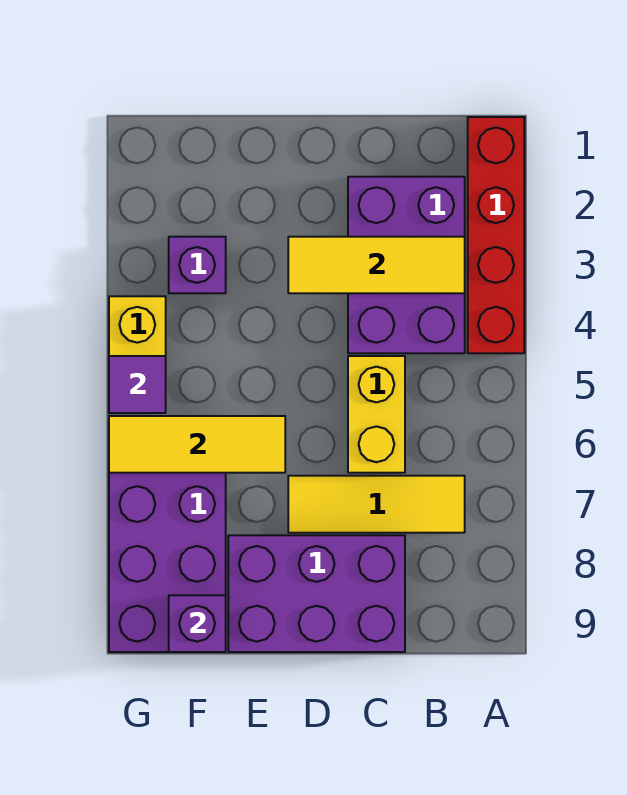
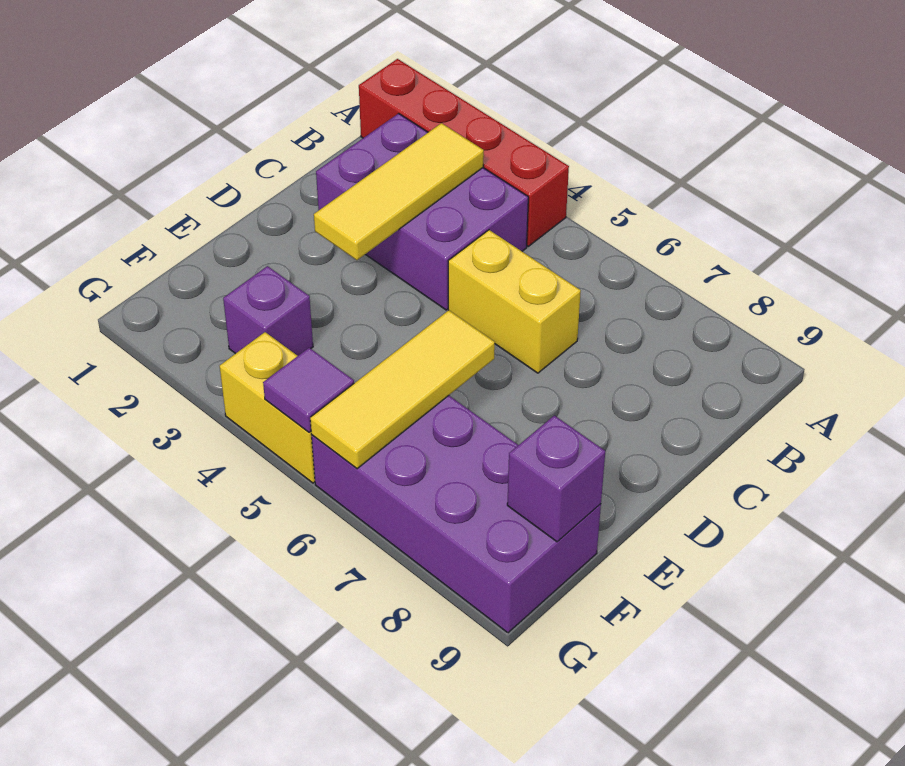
yellow 1x3 tile [288,476,465,533] -> none
purple 2x3 brick [228,535,405,652] -> none

